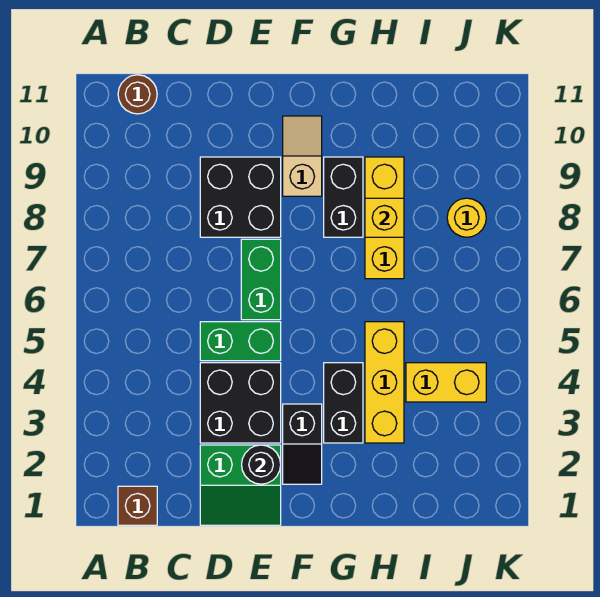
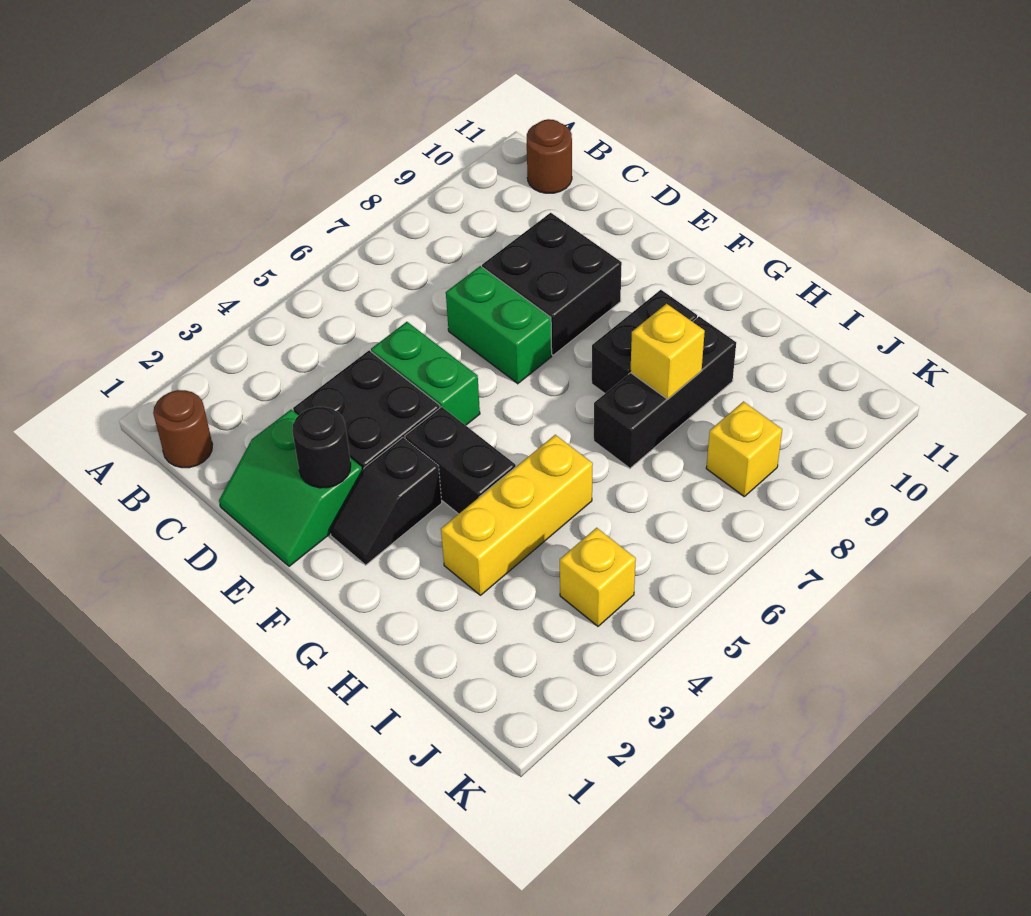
brown 1x1 brick [118,486,157,525] -> brown 1x1 round brick [153,390,213,468]
green 1x2 brick [241,239,281,320] -> green 1x2 brick turned to [446,266,552,384]
tan 1x2 slope [283,116,322,196] -> none
black 1x2 brick [324,363,363,443] -> black 1x2 brick turned to [405,407,516,514]
yellow 1x3 brick [365,157,404,279] -> black 1x3 brick [594,317,736,468]
yellow 1x2 brick [406,363,486,402] -> yellow 1x1 brick [560,528,636,626]
yellow 1x1 round brick [447,198,486,237] -> yellow 1x1 brick [706,402,782,496]

